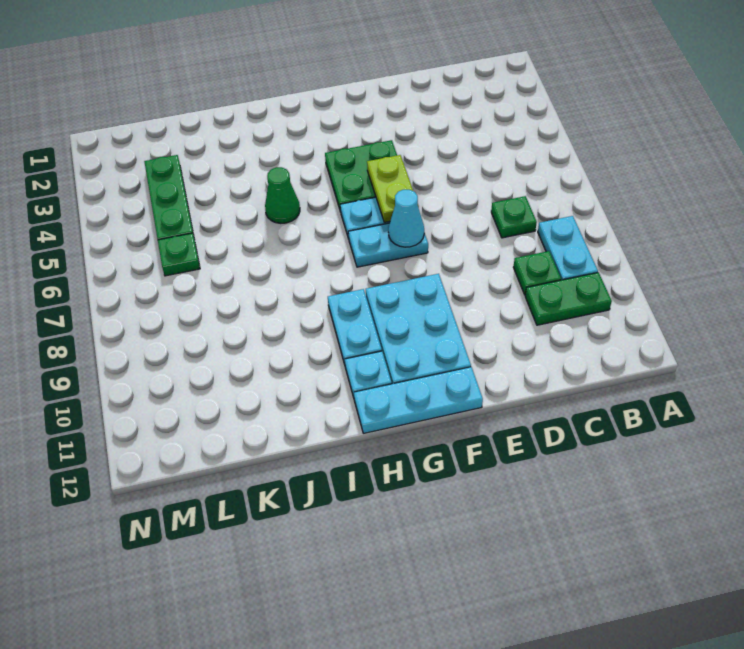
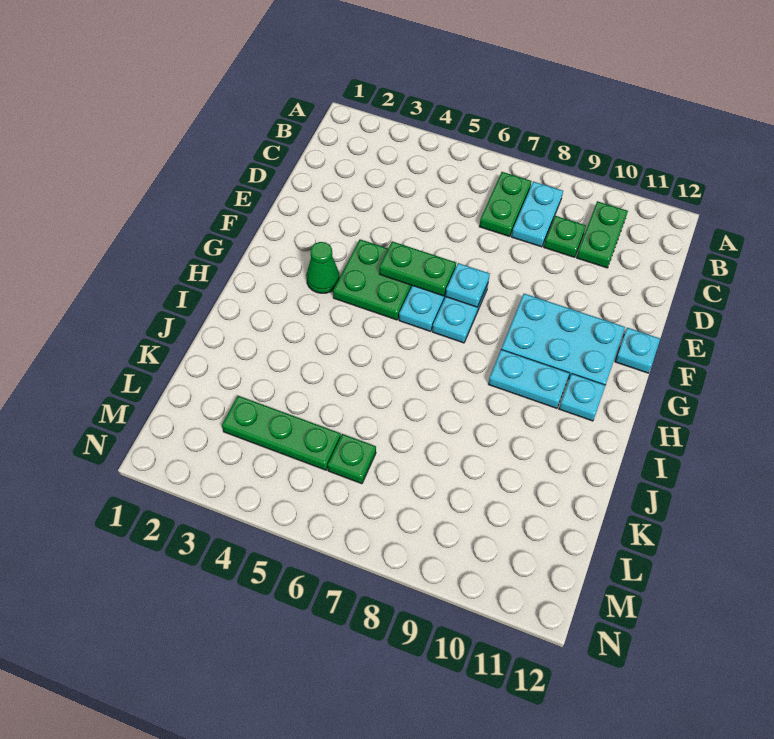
cyan 1x2 plate [538,216,598,280] -> cyan 1x2 plate turned to [511,181,563,247]
green 1x1 plate [491,196,537,238] -> green 1x2 plate [479,172,531,236]
lime 1x2 plate [367,155,419,222] -> green 1x2 plate [379,241,456,296]
cyan 1x1 cone [388,190,424,247] -> cyan 1x1 plate [445,263,490,307]
cyan 1x3 plate [354,367,483,433] -> cyan 1x1 plate [615,328,660,373]
green 1x1 cone [265,167,300,223] -> green 1x1 cone moved to [306,242,340,293]

